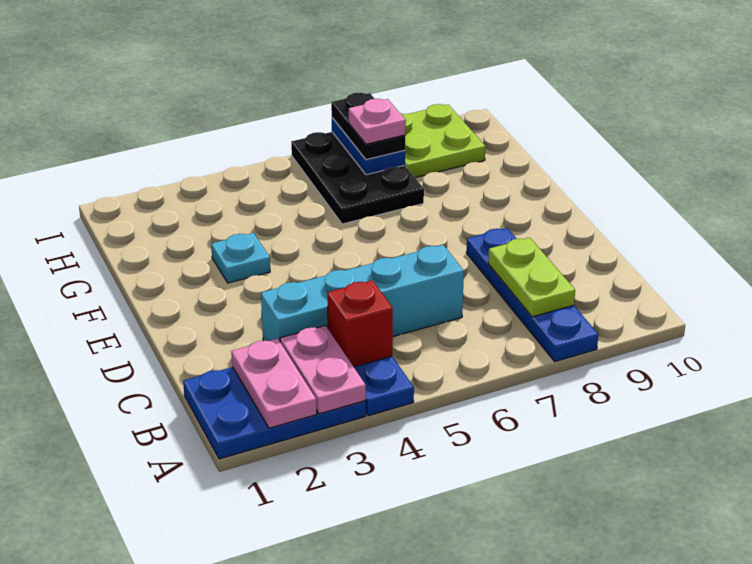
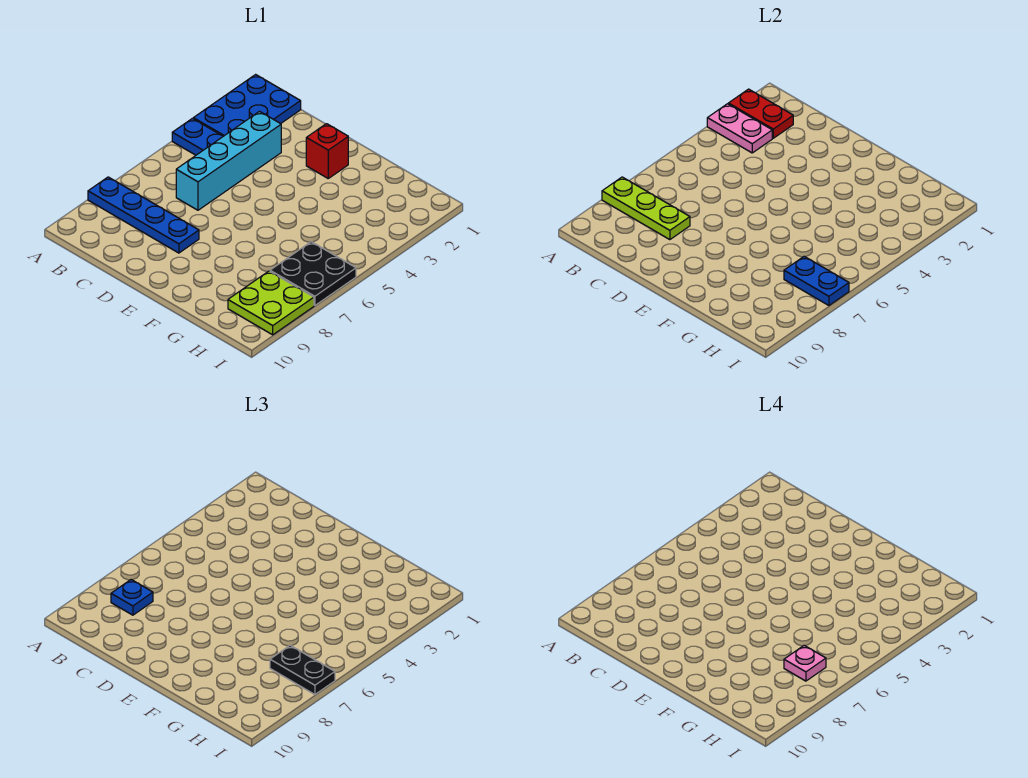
pink 1x2 plate [231,338,317,428] -> red 1x2 plate [728,89,793,138]
red 1x1 brick [327,280,393,367] -> red 1x1 brick moved to [306,124,348,178]
lime 1x2 plate [488,238,575,317] -> lime 1x3 plate [602,177,690,240]
none -> blue 1x1 plate [111,580,153,615]
cyan 1x1 plate [211,233,270,283] -> none
black 2x3 plate [291,132,424,224] -> black 2x2 plate [270,242,356,305]

